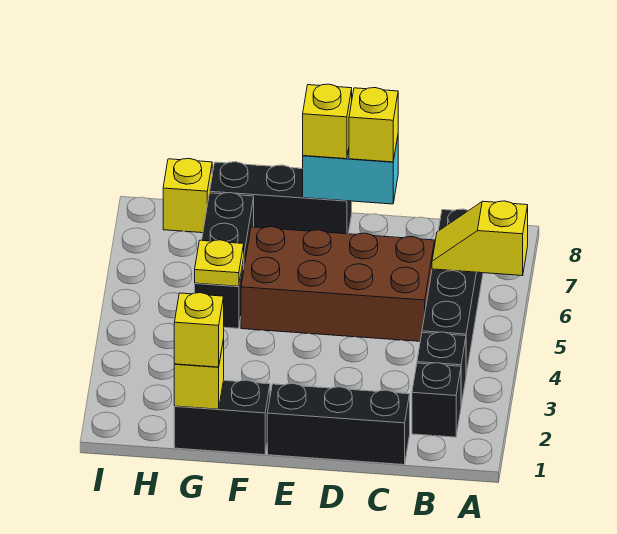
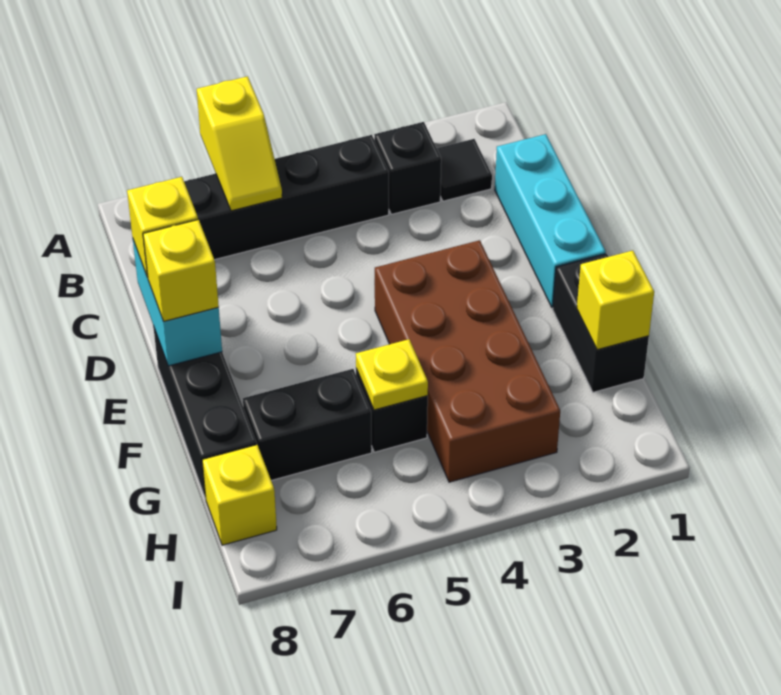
black 1x1 brick [412,363,461,437] -> black 1x1 tile [437,139,492,201]
black 1x3 brick [267,384,410,465] -> cyan 1x3 brick [495,134,606,308]
brown 2x4 brick [241,227,435,341] -> brown 2x4 brick moved to [374,240,560,482]
yellow 1x1 brick [174,293,224,367] -> none

